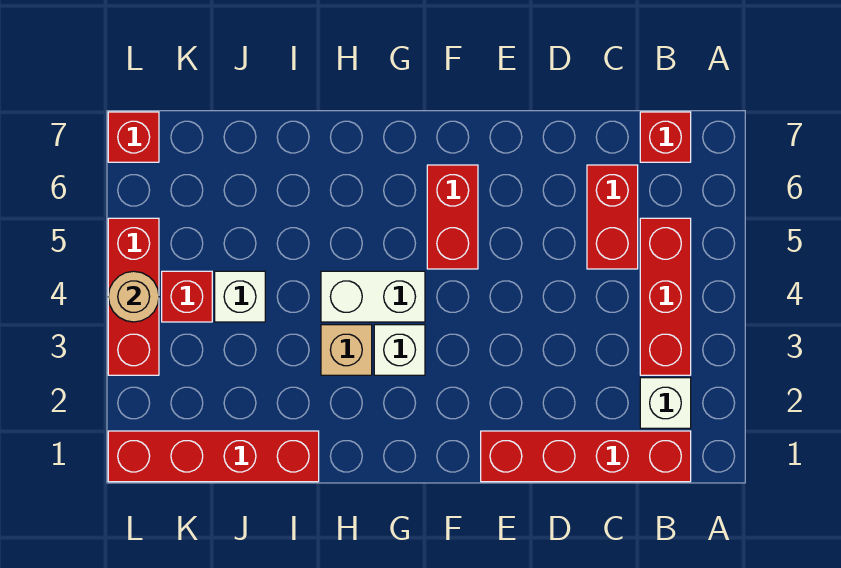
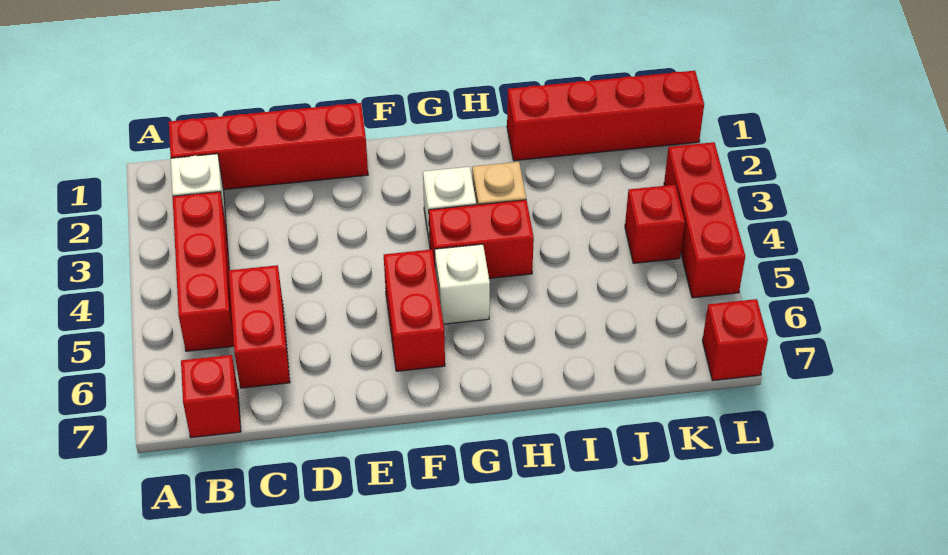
white 1x2 brick [321,271,425,322] -> red 1x2 brick [429,200,534,278]
white 1x1 brick [215,271,265,322] -> white 1x1 brick moved to [435,244,490,324]
tan 1x1 round brick [108,271,159,322] -> none

